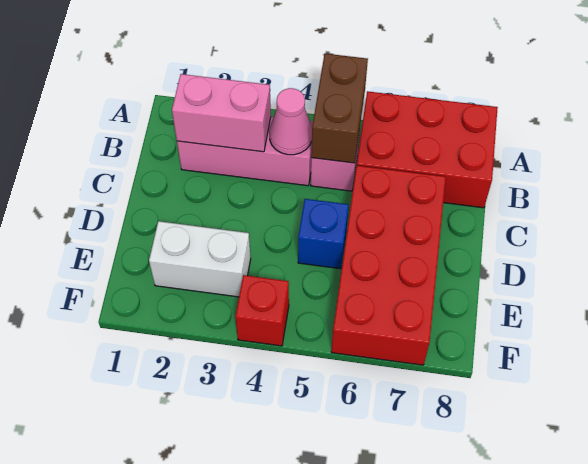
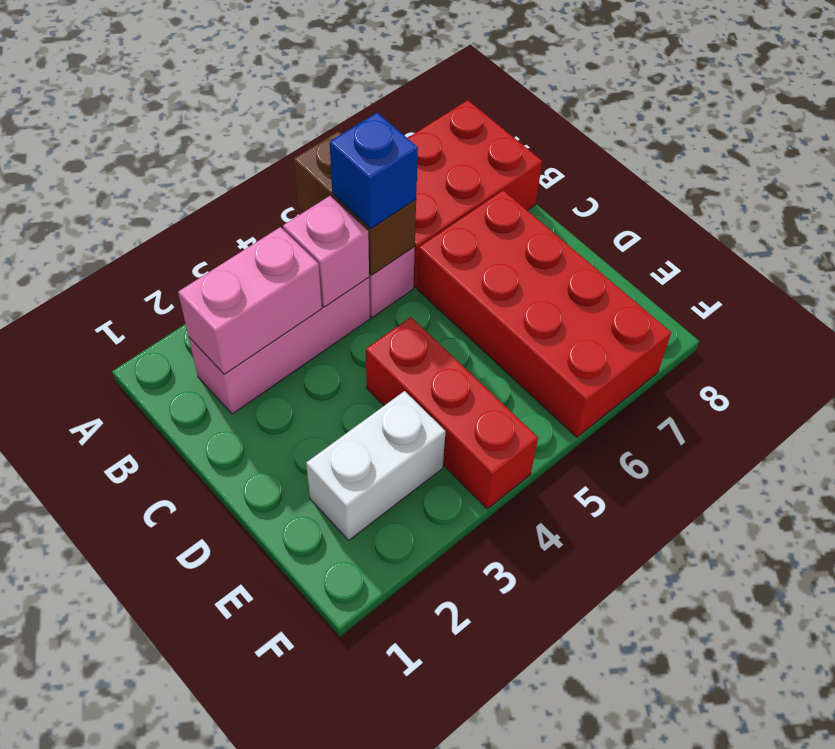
pink 1x1 cone [269,88,312,155] -> pink 1x1 brick [283,196,369,307]
blue 1x1 brick [298,199,349,269] -> blue 1x1 brick moved to [330,113,418,228]
red 1x1 brick [235,275,289,346] -> red 1x3 brick [366,317,538,509]

